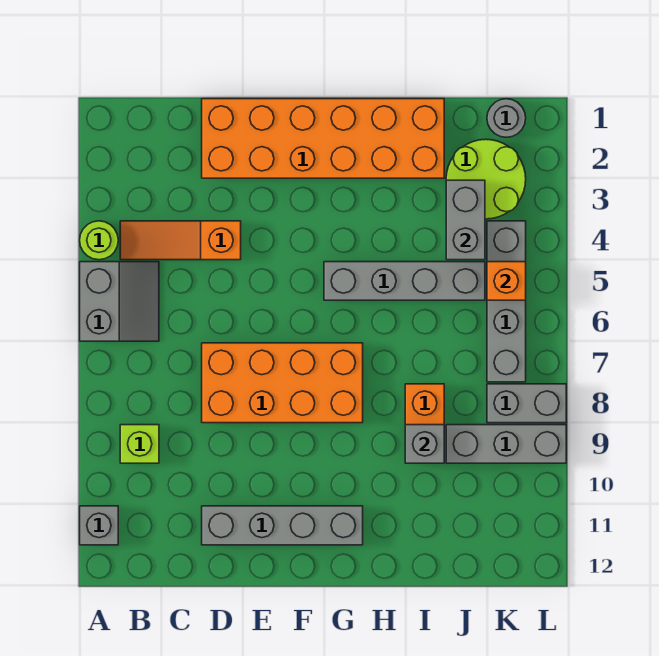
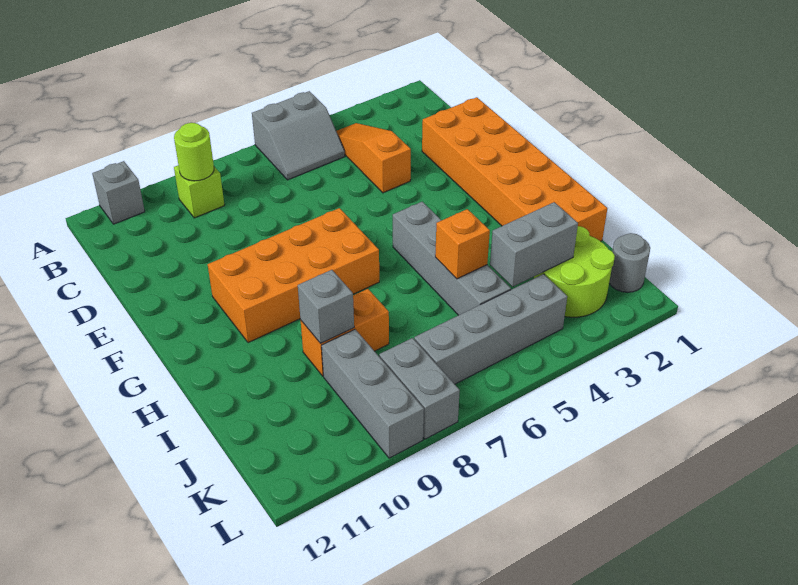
lime 1x1 round brick [80,221,118,260] -> lime 1x1 round brick moved to [174,123,214,181]
orange 2x4 brick [202,343,363,423] -> orange 2x4 brick turned to [208,208,379,343]
grey 1x4 brick [202,506,363,545] -> none
orange 1x1 brick [487,262,526,300] -> orange 1x1 brick moved to [435,209,490,279]

